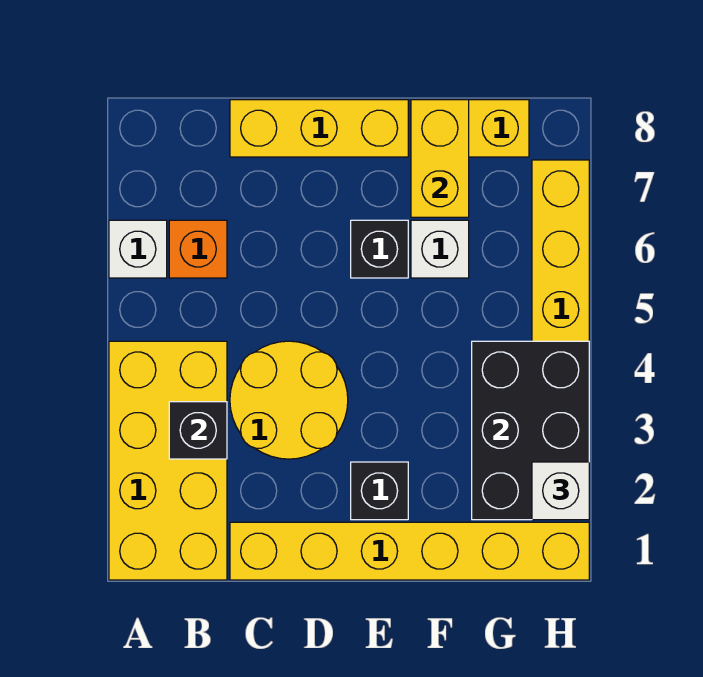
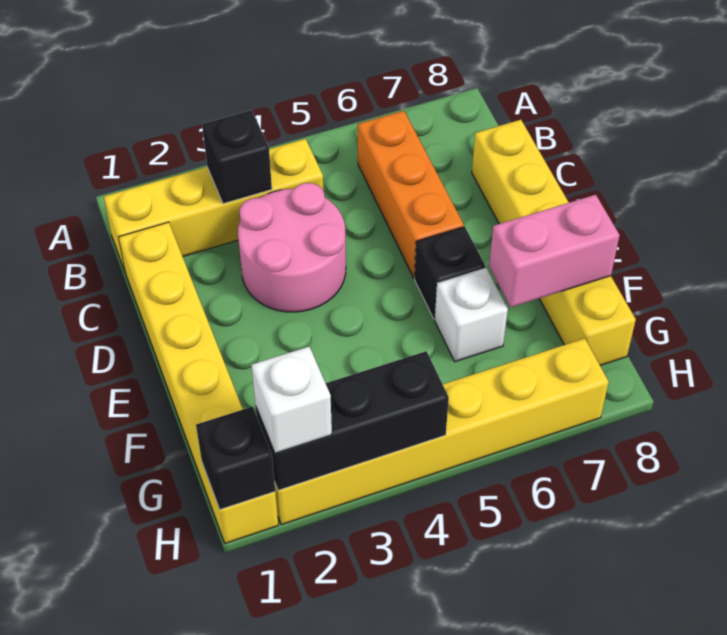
yellow 2x4 brick [109,341,227,580] -> yellow 1x4 brick [104,139,323,273]
white 1x1 brick [109,220,167,278] -> none
orange 1x1 brick [169,220,227,278] -> orange 1x3 brick [358,111,464,278]
yellow 2x2 round brick [230,341,348,459] -> pink 2x2 round brick [238,183,346,312]
black 1x1 brick [351,462,408,520] -> black 1x1 brick moved to [196,407,275,510]
yellow 1x2 brick [411,100,469,217] -> pink 1x2 brick [489,195,620,307]
black 2x3 brick [472,341,589,520] -> black 1x3 brick [256,351,449,490]

